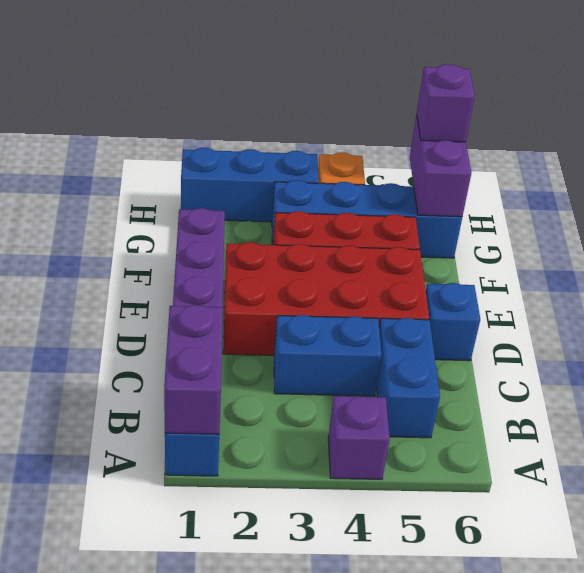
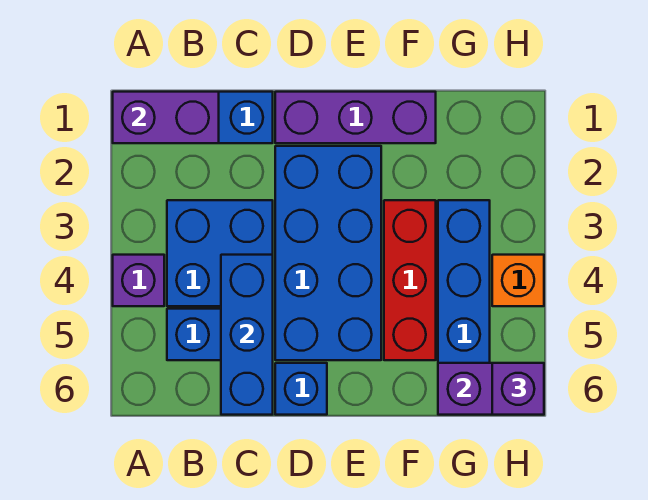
blue 1x2 brick [274,315,382,396] -> blue 2x2 brick [167,200,273,306]
red 2x4 brick [223,242,429,356] -> blue 2x4 brick [275,146,381,360]
blue 1x3 brick [181,148,319,222] -> blue 1x3 brick moved to [221,255,273,415]

